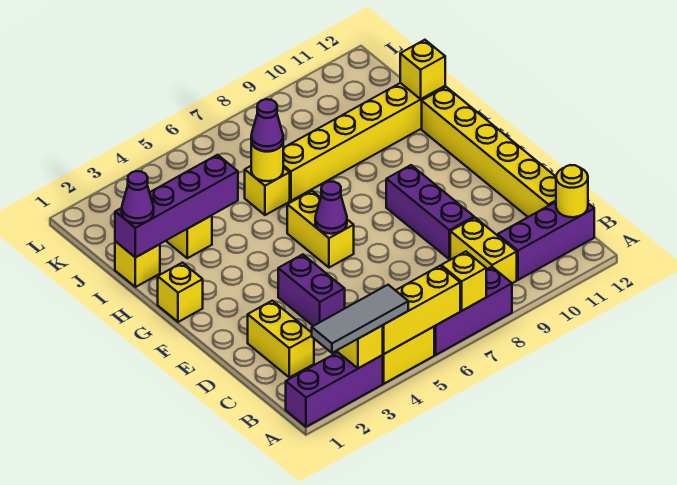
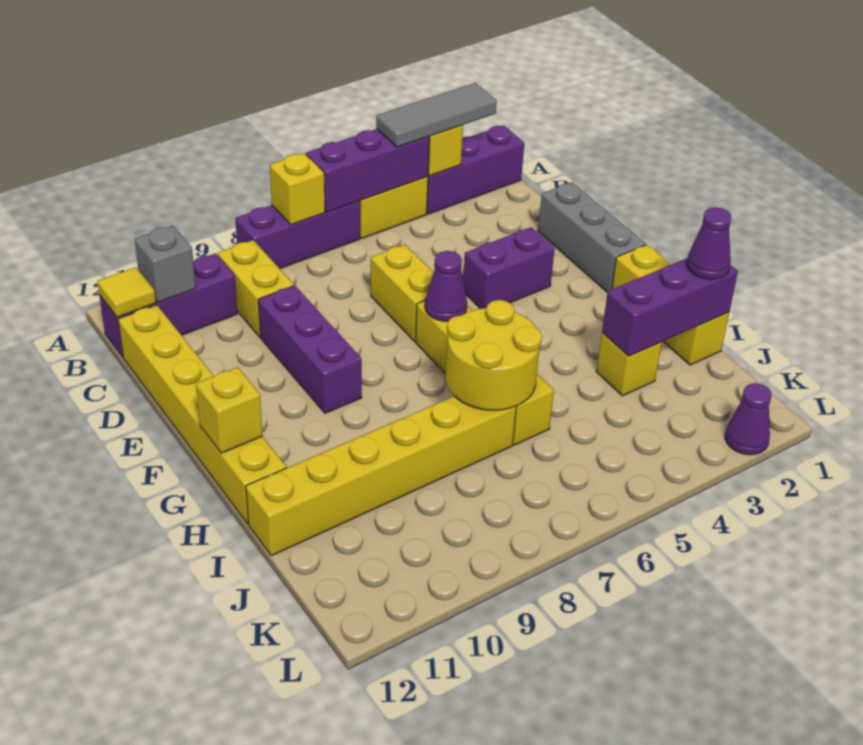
yellow 1x3 brick [383,266,460,354] -> purple 1x3 brick [306,129,429,212]
none -> grey 1x1 brick [135,226,196,302]
yellow 1x1 round brick [556,165,588,217] -> yellow 1x1 tile [97,267,156,317]
yellow 1x2 brick [248,301,314,377] -> yellow 1x2 brick moved to [371,245,434,341]
none -> grey 1x3 brick [538,182,646,292]
purple 1x2 brick [278,254,345,326] -> purple 1x2 brick turned to [463,227,555,309]
purple 1x4 brick [115,155,238,257] -> purple 1x3 brick [602,258,738,356]
yellow 1x1 round brick [251,143,283,181] -> yellow 2x2 round brick [446,300,542,410]
purple 1x1 cone [251,99,283,151] -> purple 1x1 cone moved to [725,383,771,455]
yellow 1x1 brick [400,40,445,99] -> yellow 1x1 brick moved to [196,367,263,453]

